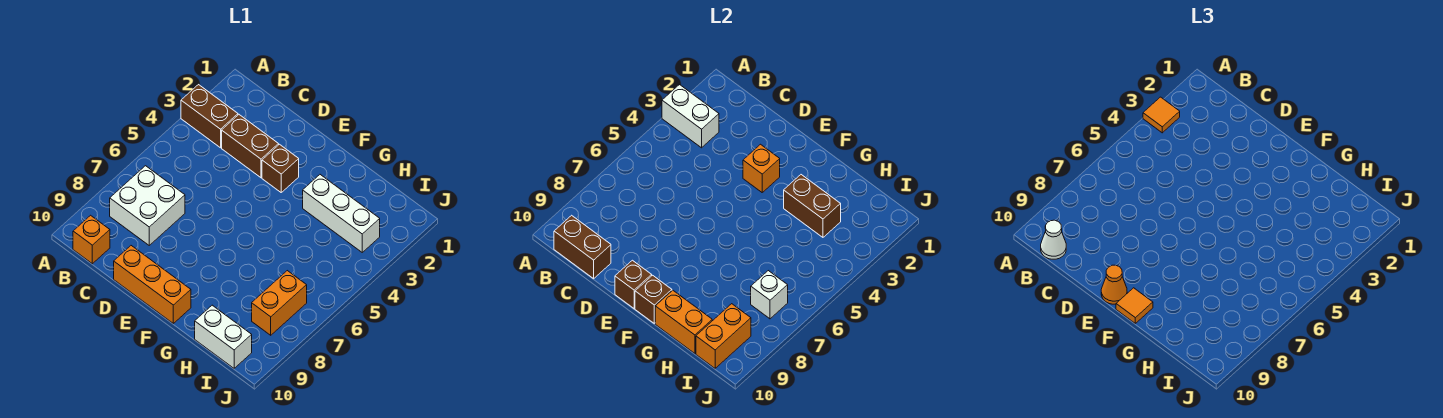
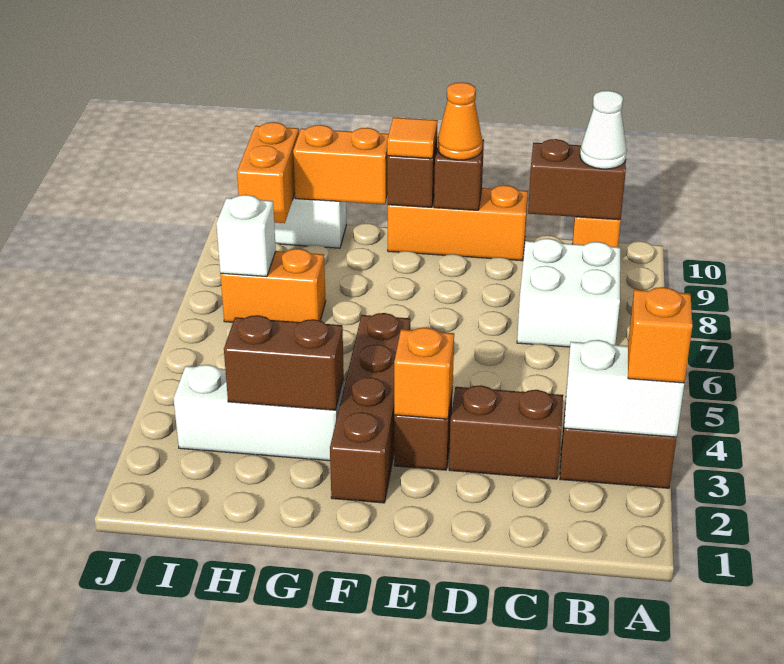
orange 1x1 tile [1143,97,1180,133] -> orange 1x1 brick [628,287,692,383]
none -> brown 1x4 brick [330,313,410,503]
orange 1x2 brick [252,271,307,335] -> orange 1x2 brick turned to [220,249,326,322]

